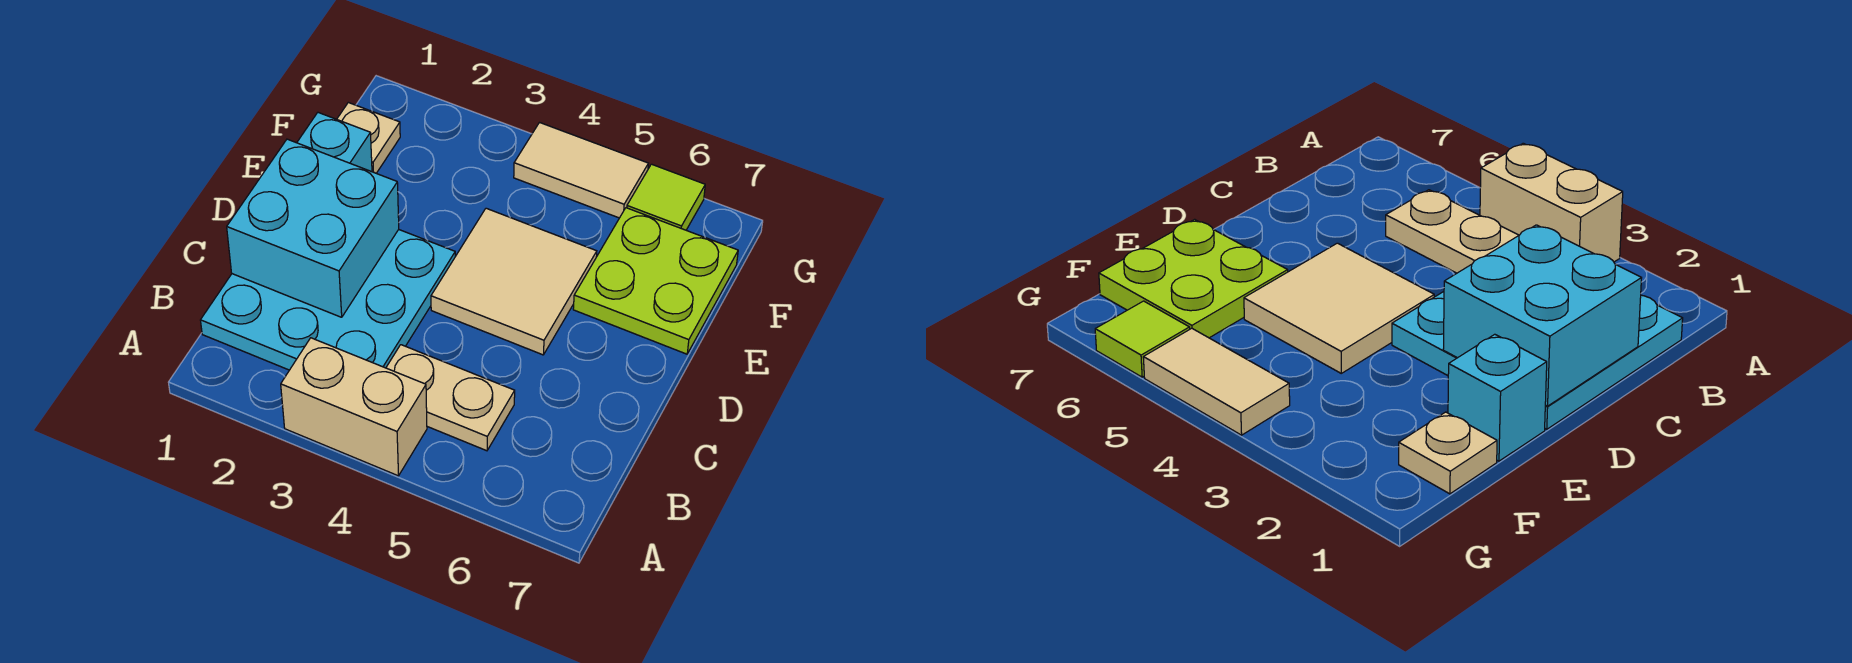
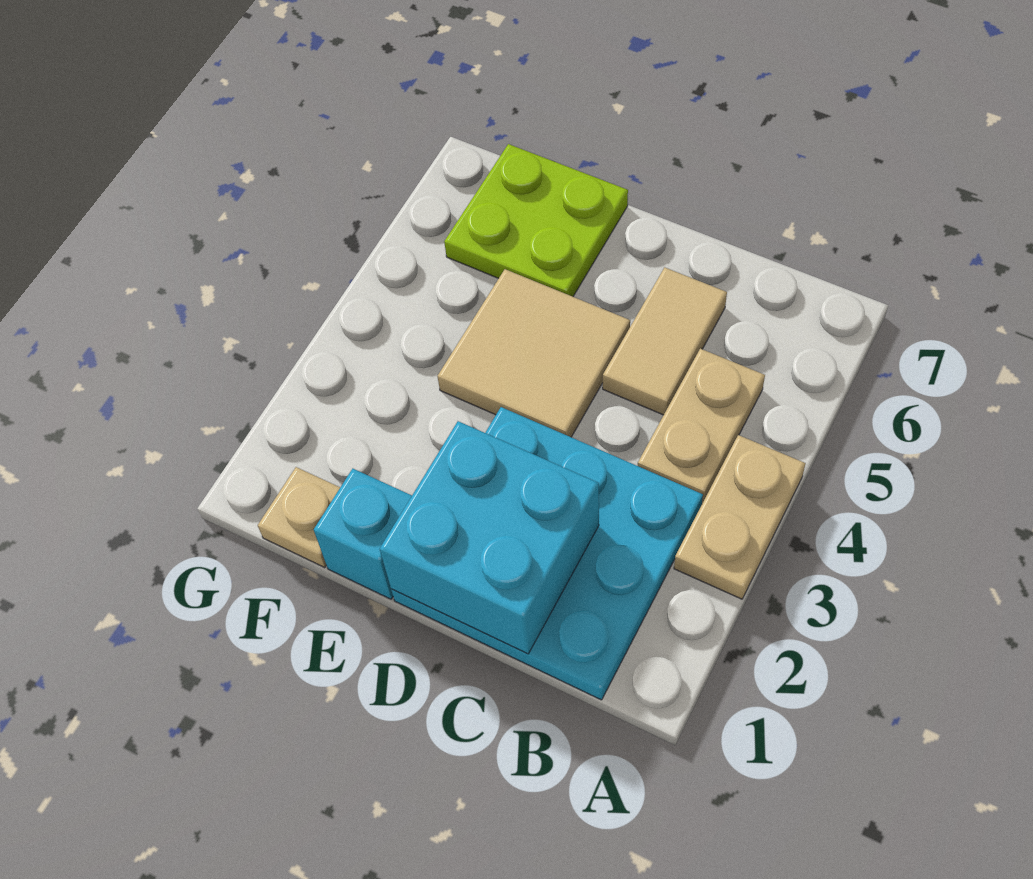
tan 1x2 brick [281,338,427,476] -> tan 1x2 plate [674,435,806,599]
tan 1x2 tile [514,123,648,218] -> tan 1x2 tile moved to [603,267,727,415]
lime 1x1 tile [627,164,705,230] -> none

